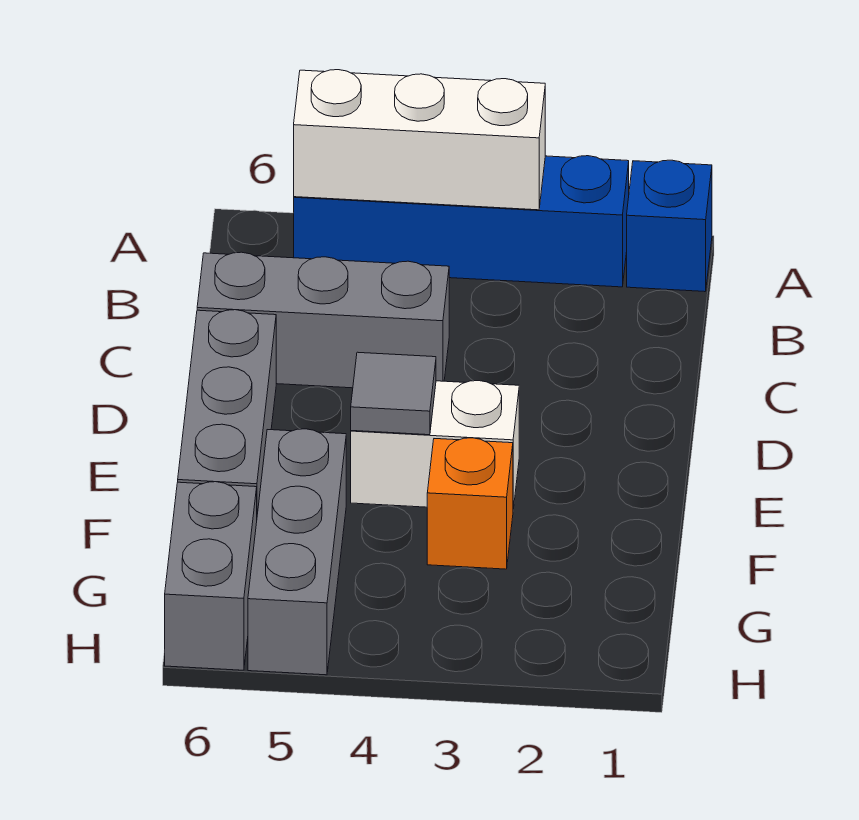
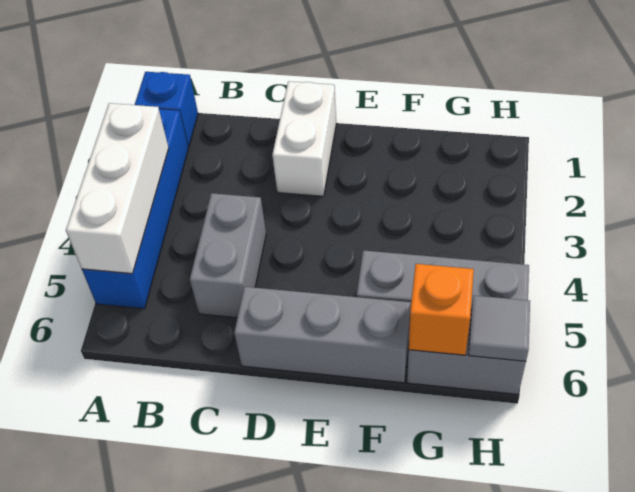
grey 1x3 brick [197,252,449,388] -> grey 1x2 brick [190,193,266,318]
white 1x2 brick [351,381,519,509] -> white 1x2 brick moved to [272,81,336,196]
grey 1x1 tile [351,352,436,435] -> grey 1x1 tile moved to [468,296,530,361]
orange 1x1 brick [427,438,513,569] -> orange 1x1 brick moved to [409,264,474,355]

